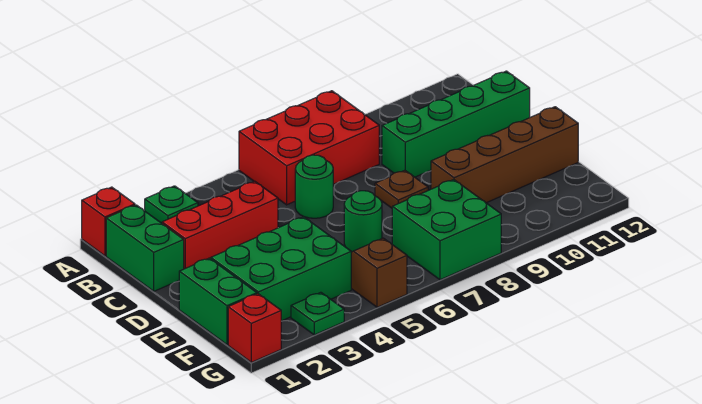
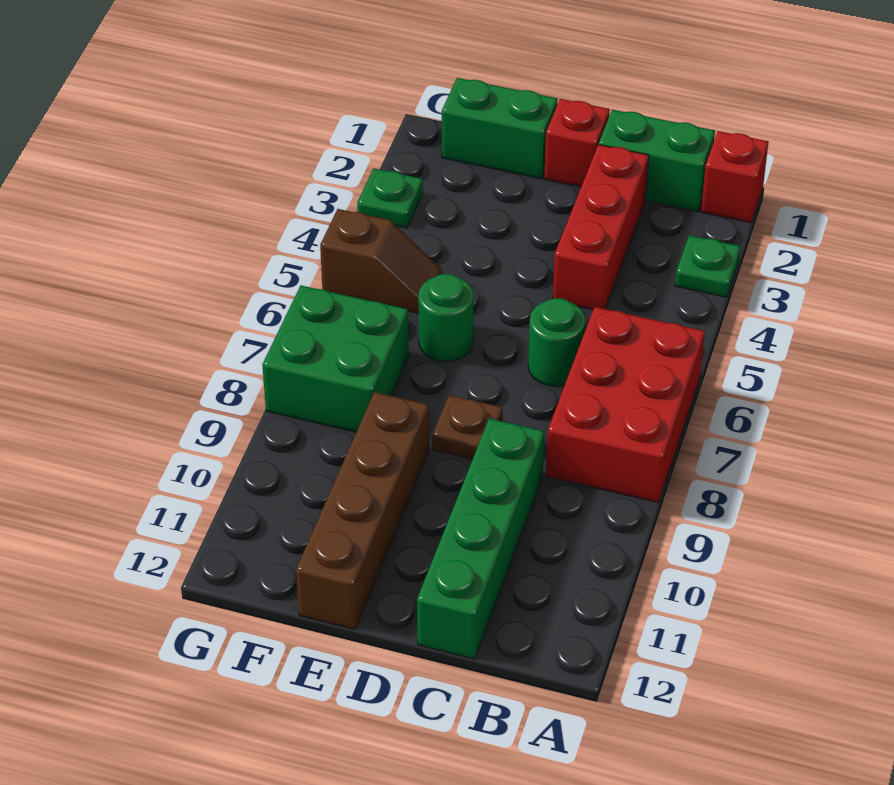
green 2x3 brick [211,217,351,321] -> none
red 1x1 brick [228,294,281,362] -> red 1x1 brick moved to [544,99,610,187]

